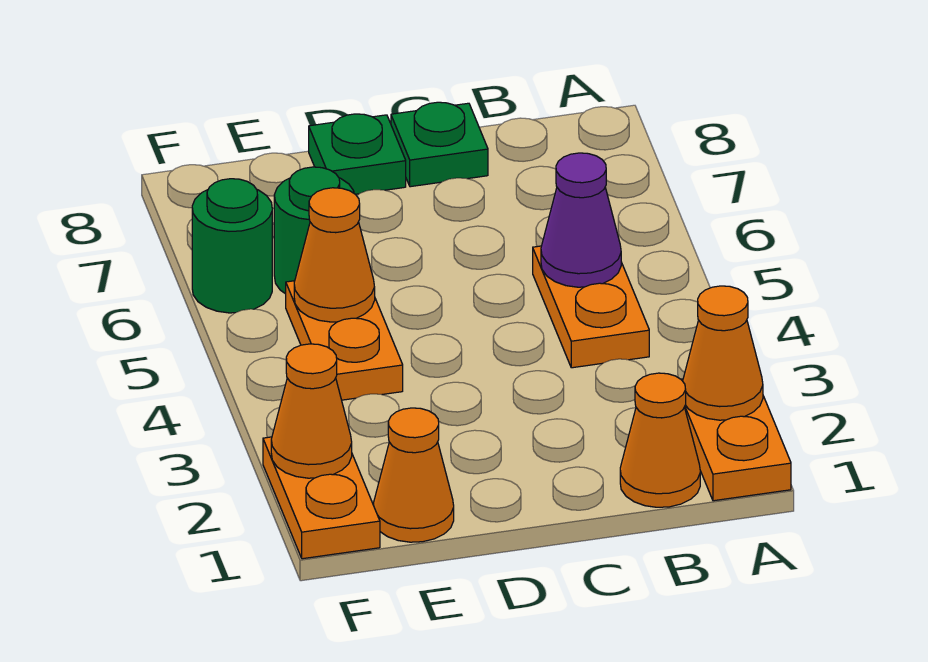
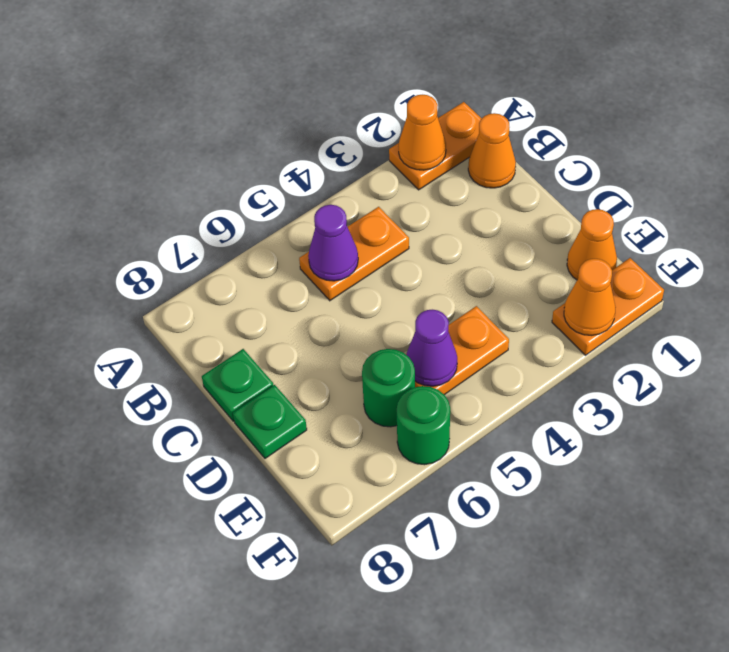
orange 1x1 cone [294,188,375,322] -> purple 1x1 cone [406,310,457,386]

